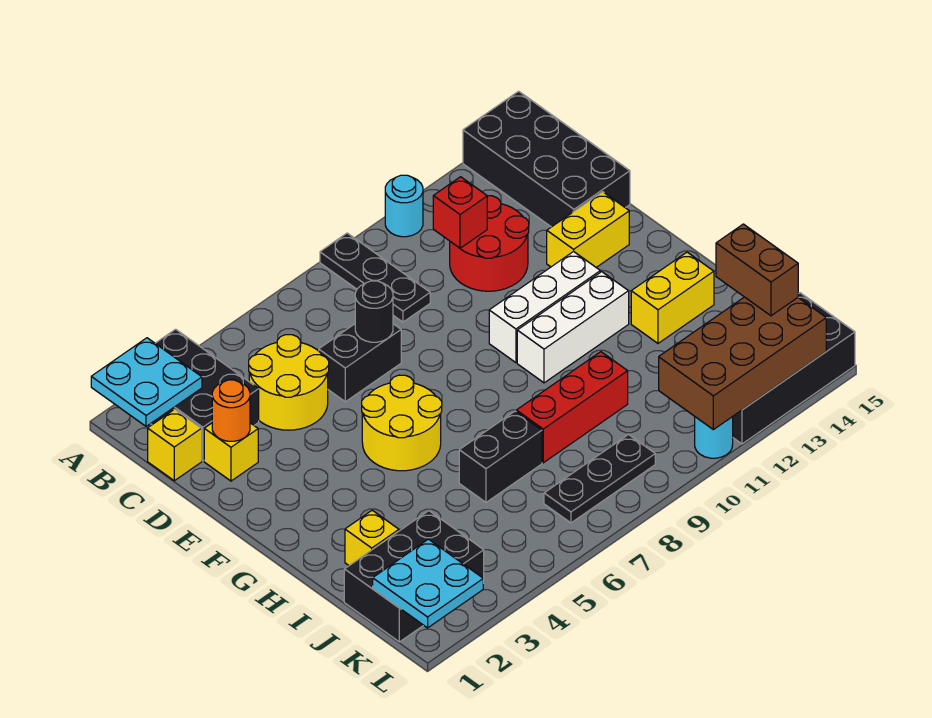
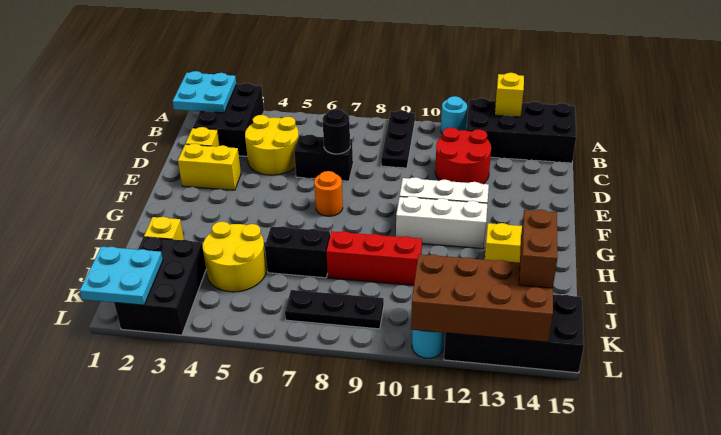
black 2x4 brick [463,91,630,227] -> black 2x4 brick turned to [466,98,576,163]
yellow 1x1 brick [148,409,202,481] -> yellow 1x1 brick moved to [495,73,524,117]
red 1x1 brick [433,177,487,248] -> none
orange 1x1 round brick [212,380,250,441] -> orange 1x1 round brick moved to [314,171,343,216]
yellow 1x2 brick [547,192,629,267] -> yellow 1x2 brick moved to [178,143,241,190]
yellow 2x2 round brick [362,375,442,471] -> yellow 2x2 round brick moved to [203,222,267,292]
black 2x3 brick [344,511,484,642] -> black 2x3 brick turned to [114,237,206,335]

